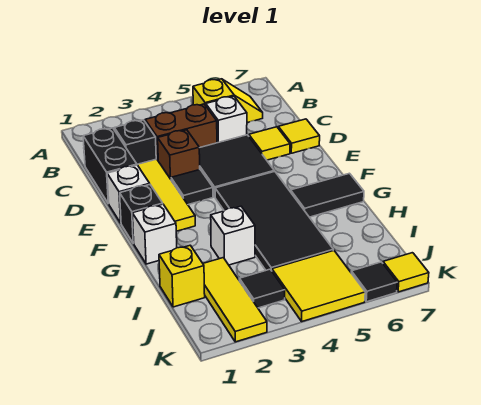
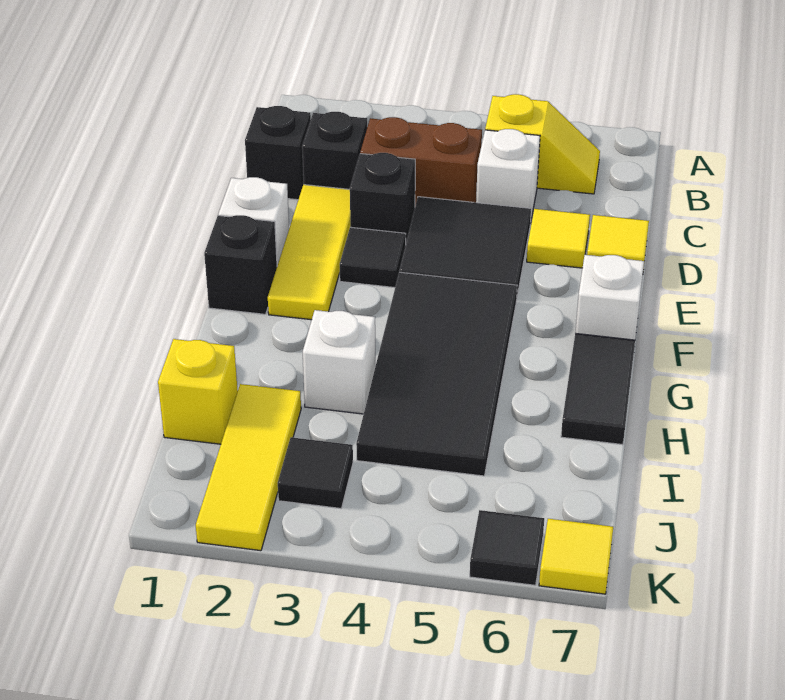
black 1x2 brick [83,128,137,204] -> black 1x1 brick [245,106,311,200]
brown 1x1 brick [158,130,200,179] -> black 1x1 brick [350,153,415,242]
white 1x1 brick [132,204,177,264] -> white 1x1 brick moved to [575,255,644,340]
black 1x2 tile [291,173,364,217] -> black 1x2 tile turned to [561,333,635,445]
yellow 2x2 tile [272,250,365,321] -> none

